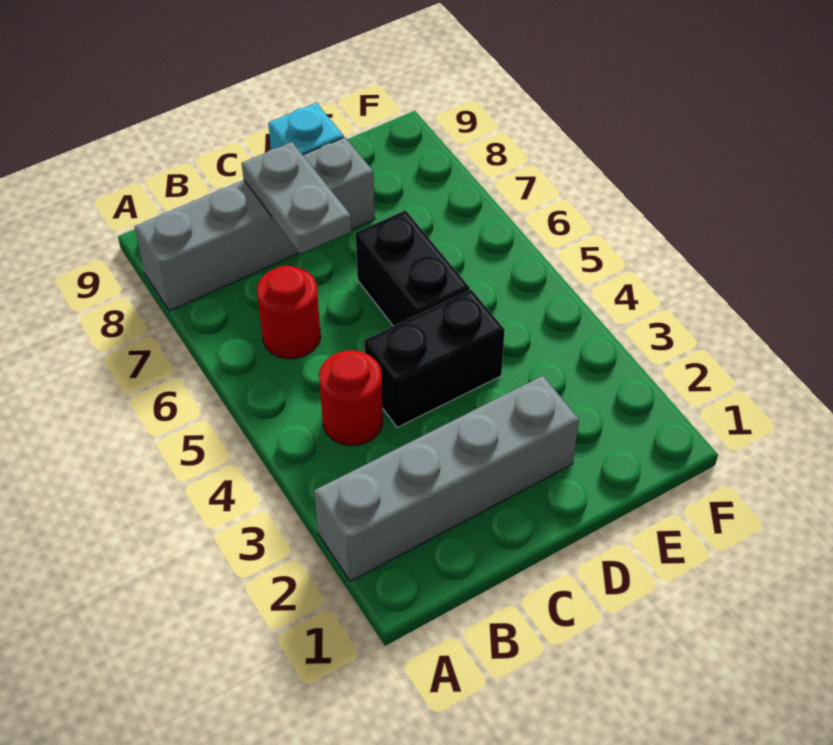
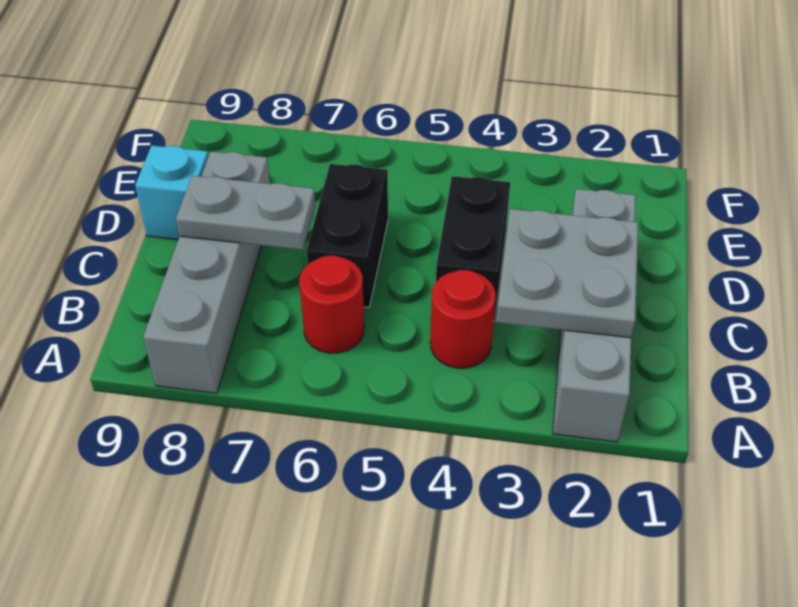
none -> grey 2x2 plate [496,209,638,338]
black 1x2 brick [356,210,470,326] -> black 1x2 brick turned to [307,164,388,308]

